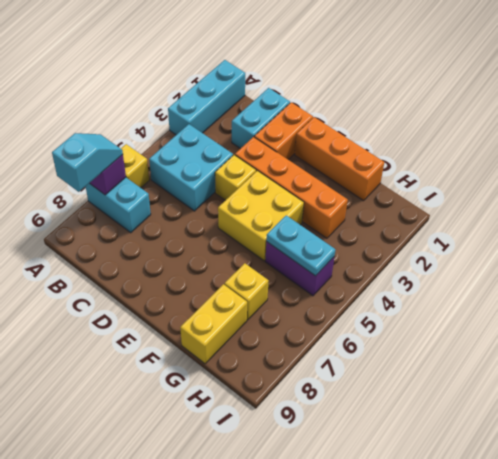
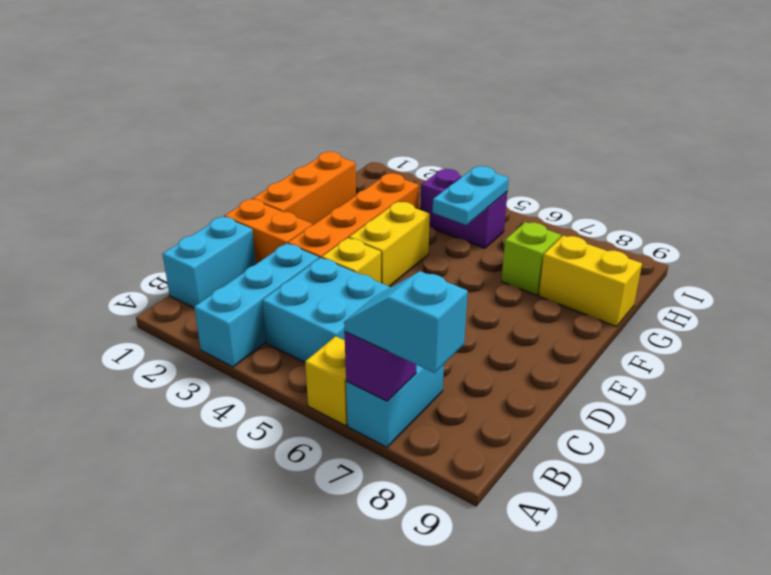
cyan 1x3 brick [168,60,245,135] -> cyan 1x3 brick turned to [194,243,319,367]
cyan 1x2 brick [232,88,290,149] -> cyan 1x2 brick turned to [163,217,256,308]
yellow 2x2 brick [218,171,304,261] -> yellow 1x2 brick [349,202,430,287]
purple 1x2 brick [265,242,334,296] -> purple 1x2 brick turned to [421,169,507,248]
yellow 1x1 brick [225,263,269,320] -> lime 1x1 brick [501,222,561,295]

